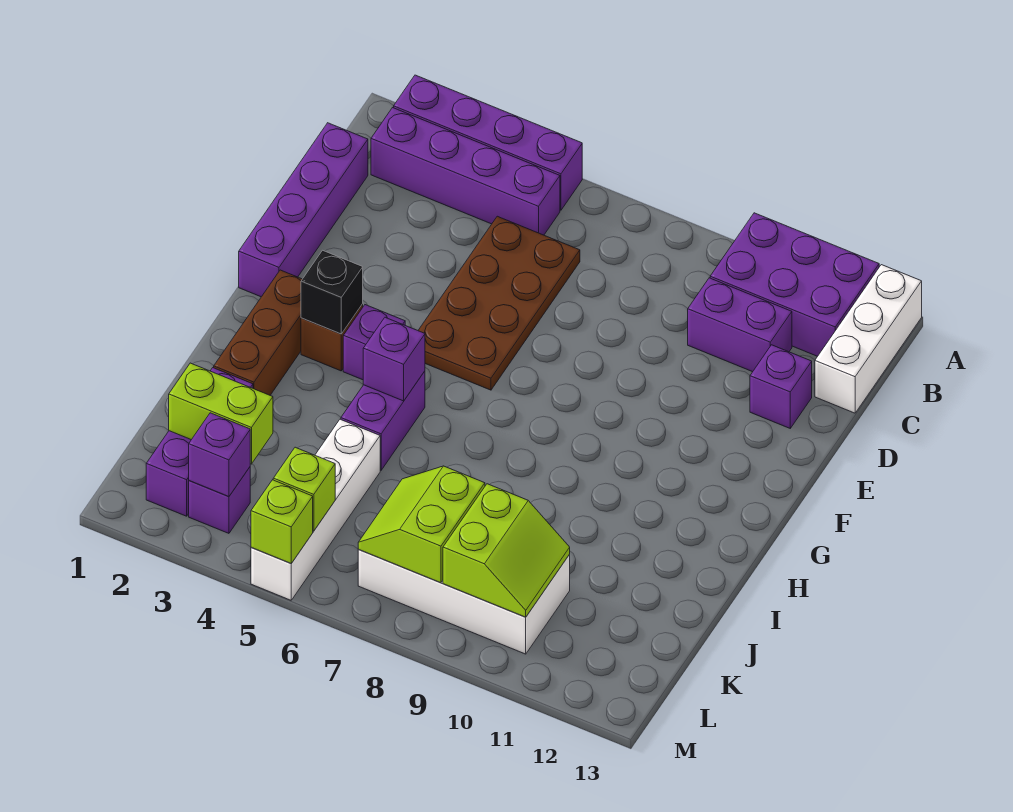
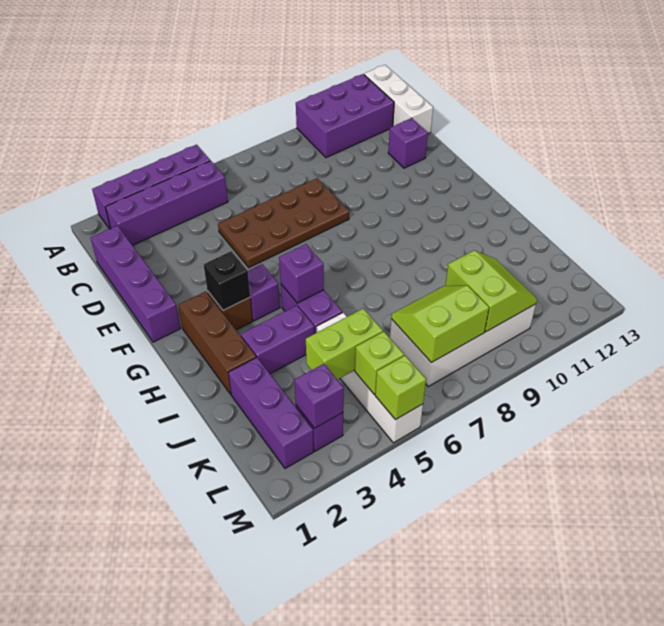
brown 2x4 plate [418,216,580,390] -> brown 2x4 plate turned to [218,178,349,268]
purple 1x2 brick [688,278,792,372] -> purple 1x2 brick moved to [241,305,314,374]
lime 1x2 brick [169,363,273,464] -> lime 1x2 brick moved to [306,309,383,380]
lime 2x2 slope [358,466,485,583] -> lime 2x2 slope turned to [391,285,489,363]

